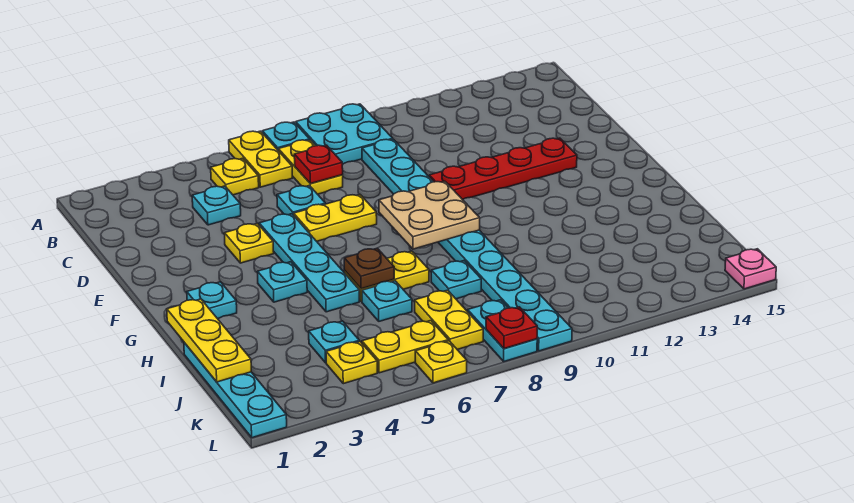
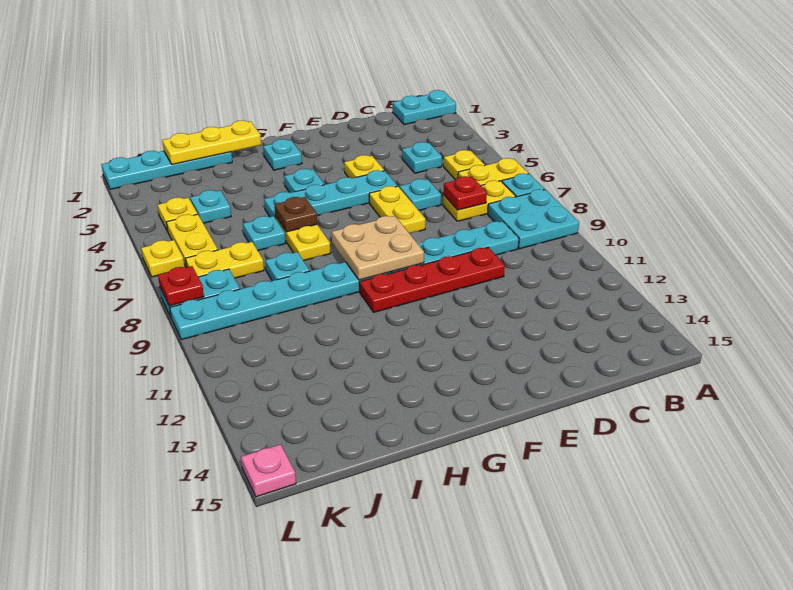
none -> cyan 1x2 plate [393,90,456,125]
red 1x4 plate [429,138,577,200] -> red 1x4 plate turned to [360,247,505,312]

